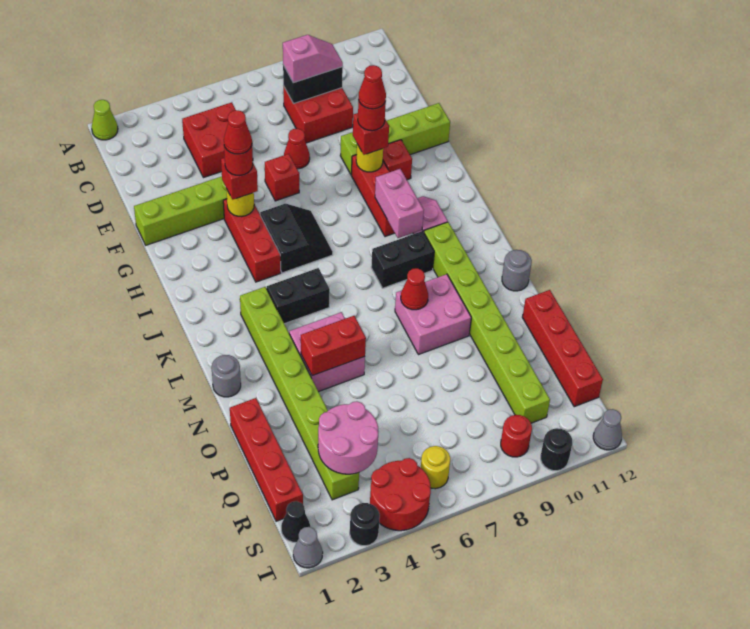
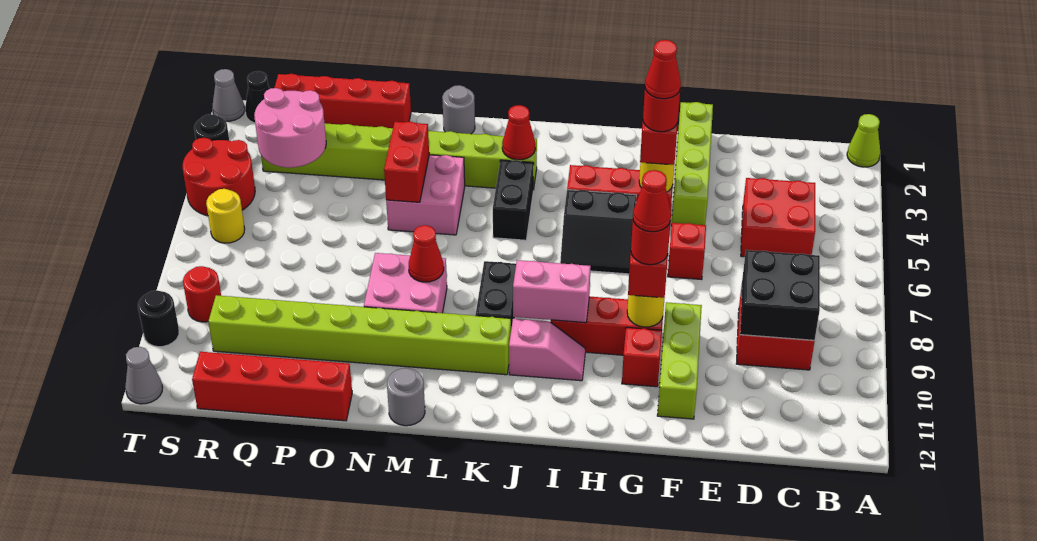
black 1x2 brick [283,65,343,104] -> black 2x2 brick [740,250,820,340]
pink 1x2 slope [283,35,343,83] -> none
red 1x1 cone [284,129,310,169] -> red 1x1 cone moved to [502,105,535,160]
lime 1x4 brick [340,103,450,175] -> lime 1x3 brick [657,302,702,419]

